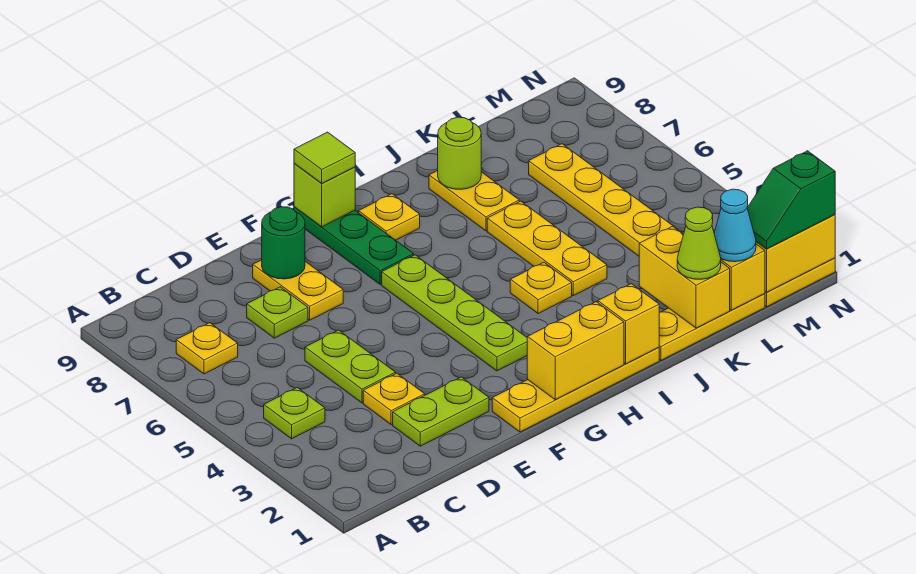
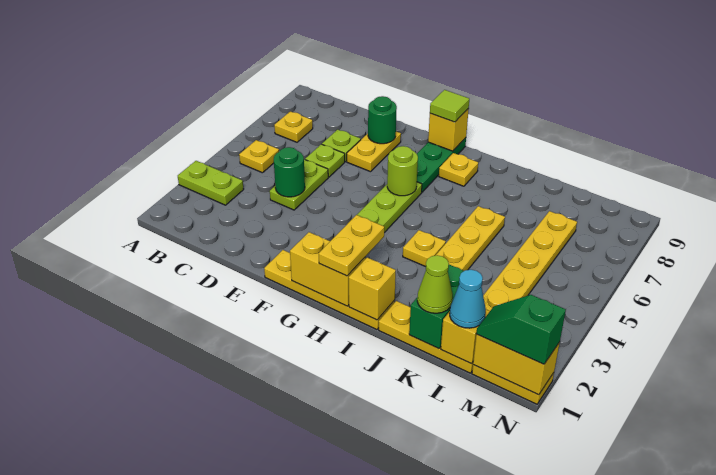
lime 1x1 plate [264,388,325,439] -> lime 1x1 plate moved to [305,144,345,177]
lime 1x2 plate [393,377,489,446] -> lime 1x2 plate moved to [178,161,244,205]
yellow 1x1 plate [363,373,425,425] -> yellow 1x1 plate moved to [239,140,279,173]
none -> green 1x1 round brick [274,147,305,197]
lime 1x1 brick [294,163,355,227] -> yellow 1x1 brick [428,109,469,151]
yellow 1x2 plate [429,170,519,231] -> yellow 1x2 plate moved to [319,215,384,276]
lime 1x1 round brick [438,117,481,189] -> lime 1x1 round brick moved to [387,146,418,196]
yellow 1x2 brick [639,226,730,328] -> green 1x2 brick [409,265,463,349]

